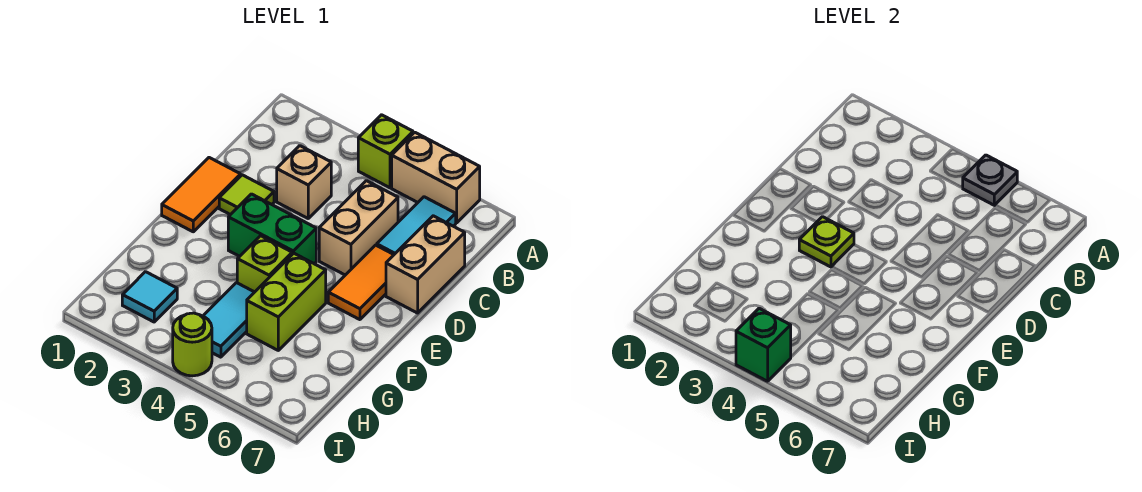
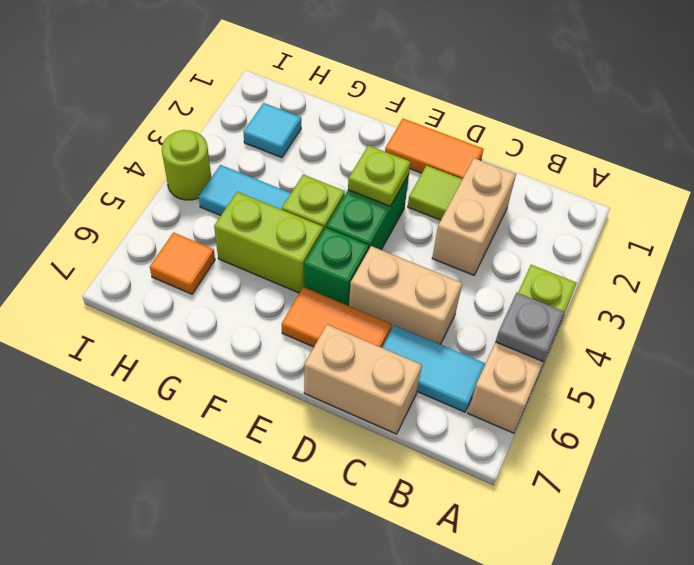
tan 1x1 brick [277,146,331,218] -> tan 1x2 brick [432,158,516,275]
none -> orange 1x1 tile [150,233,215,294]
green 1x1 brick [736,308,791,381] -> green 1x1 brick moved to [304,228,369,306]

